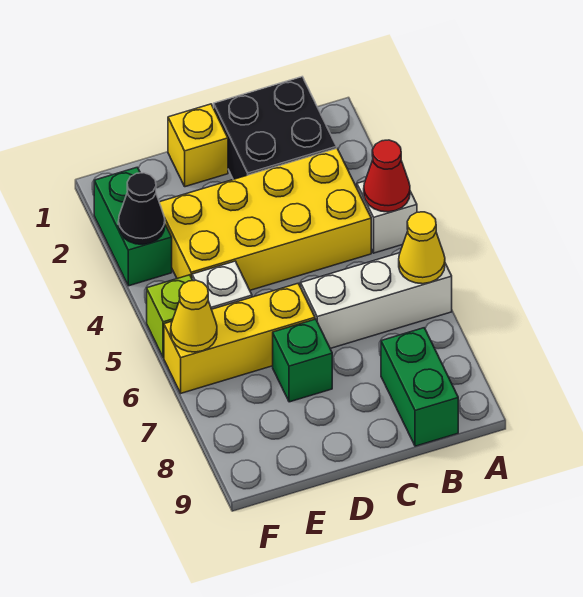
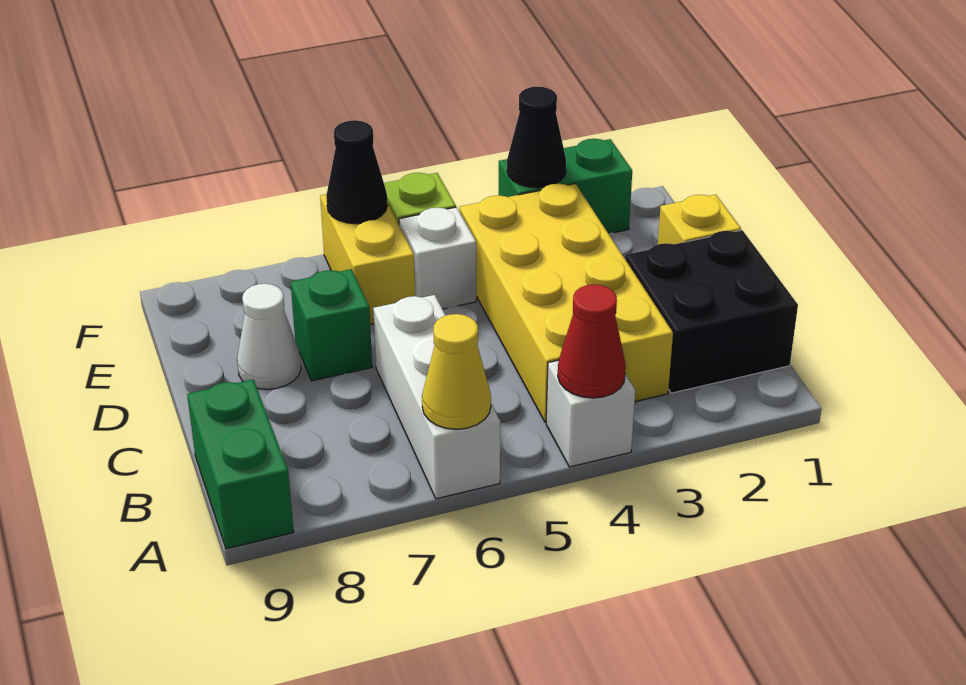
green 1x2 brick [381,328,458,446] -> green 1x2 brick turned to [187,379,294,549]
yellow 1x3 brick [164,284,315,393] -> yellow 1x2 brick [320,194,415,324]
none -> white 1x1 cone [237,284,301,389]
yellow 1x1 cone [171,280,217,352] -> black 1x1 cone [326,120,388,224]

